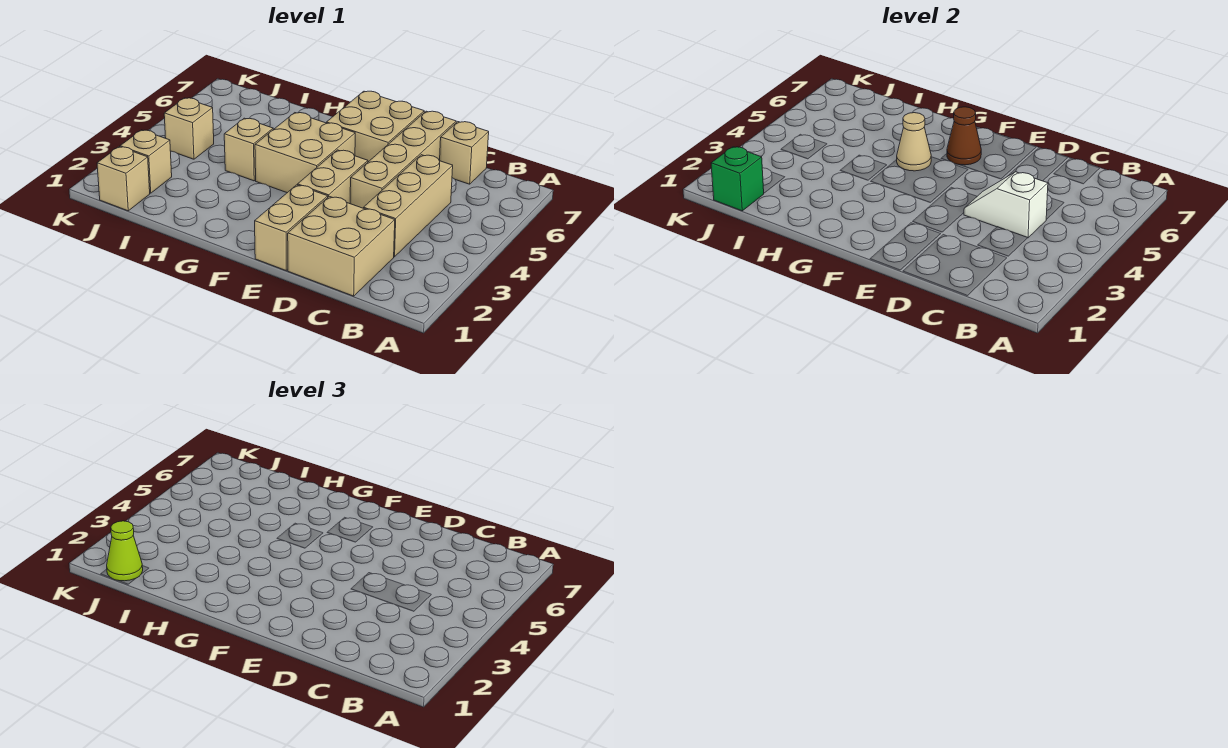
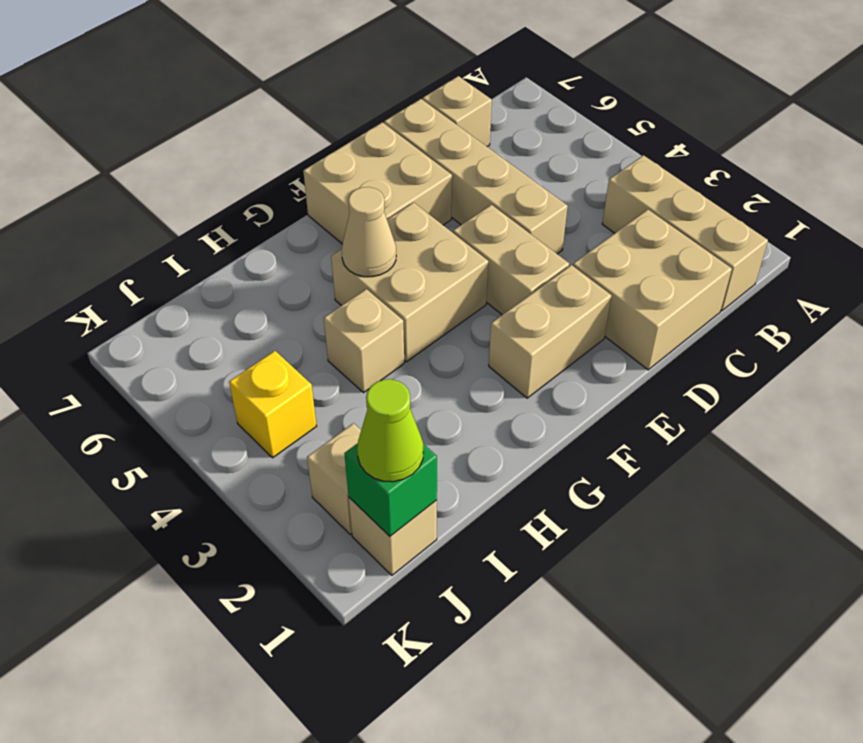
tan 1x3 brick [364,155,453,257] -> tan 1x3 brick moved to [602,155,768,311]
white 1x2 slope [964,172,1048,238] -> none
tan 1x2 brick [255,185,328,270] -> tan 1x2 brick turned to [489,265,611,398]
brown 1x1 cone [947,107,981,165] -> none
tan 1x1 brick [164,98,214,159] -> yellow 1x1 brick [229,351,316,458]

